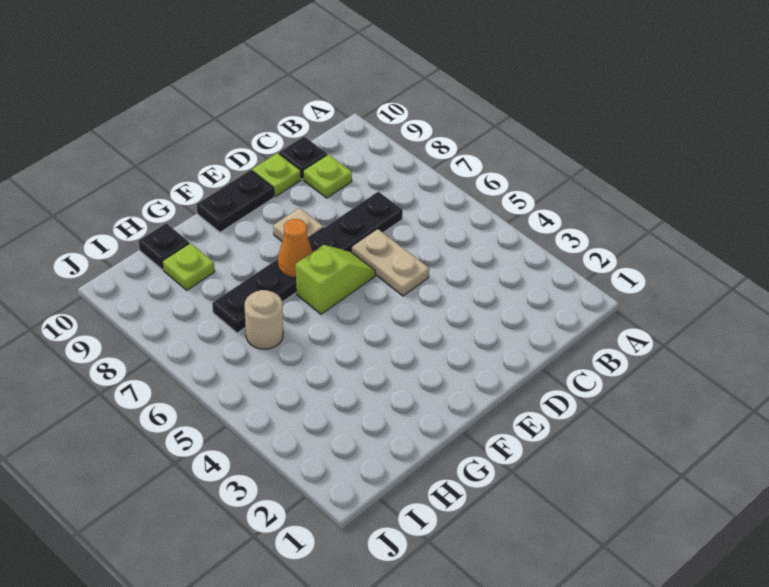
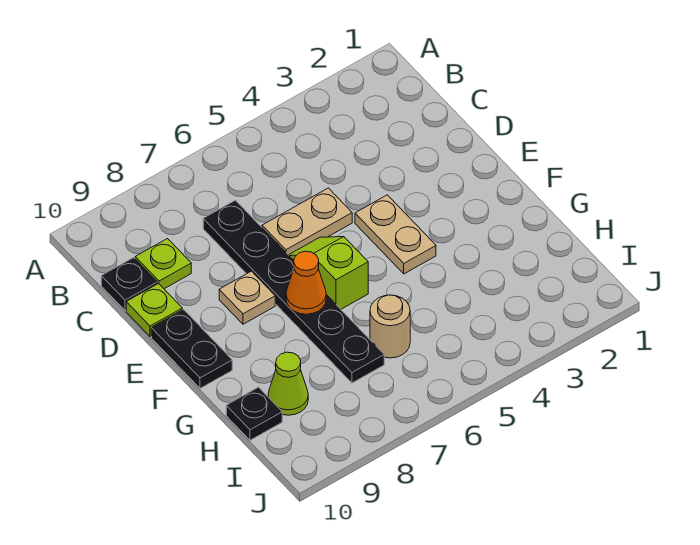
none -> tan 1x2 plate [355,195,436,274]
lime 1x1 plate [163,243,215,290] -> lime 1x1 cone [268,352,308,415]

